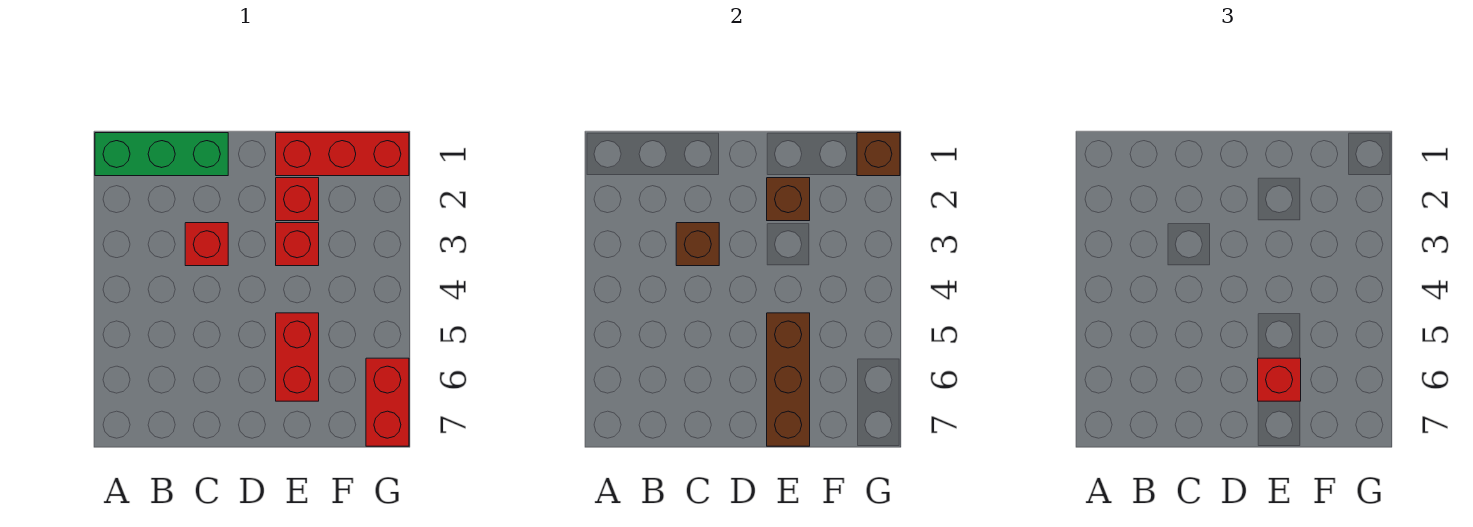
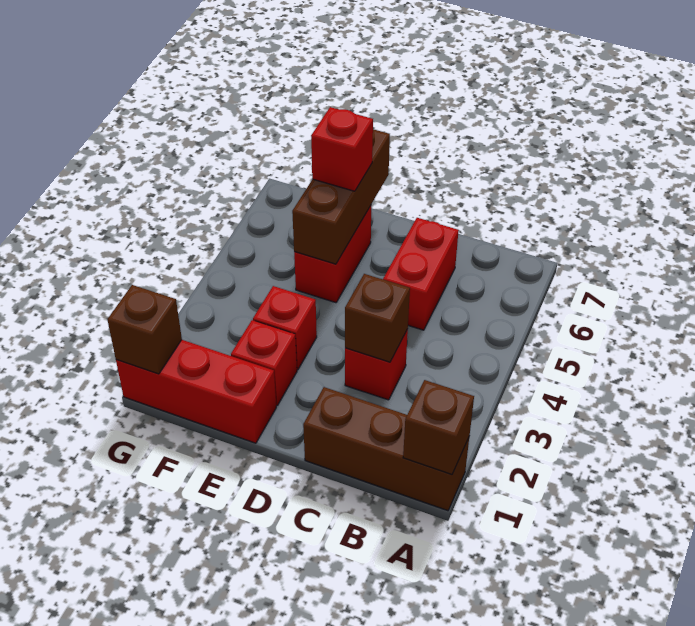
green 1x3 brick [95,133,228,176] -> brown 1x3 brick [303,387,469,511]
brown 1x1 brick [767,178,810,221] -> brown 1x1 brick moved to [403,380,474,474]
red 1x2 brick [366,358,409,446] -> red 1x2 brick moved to [383,218,459,330]

